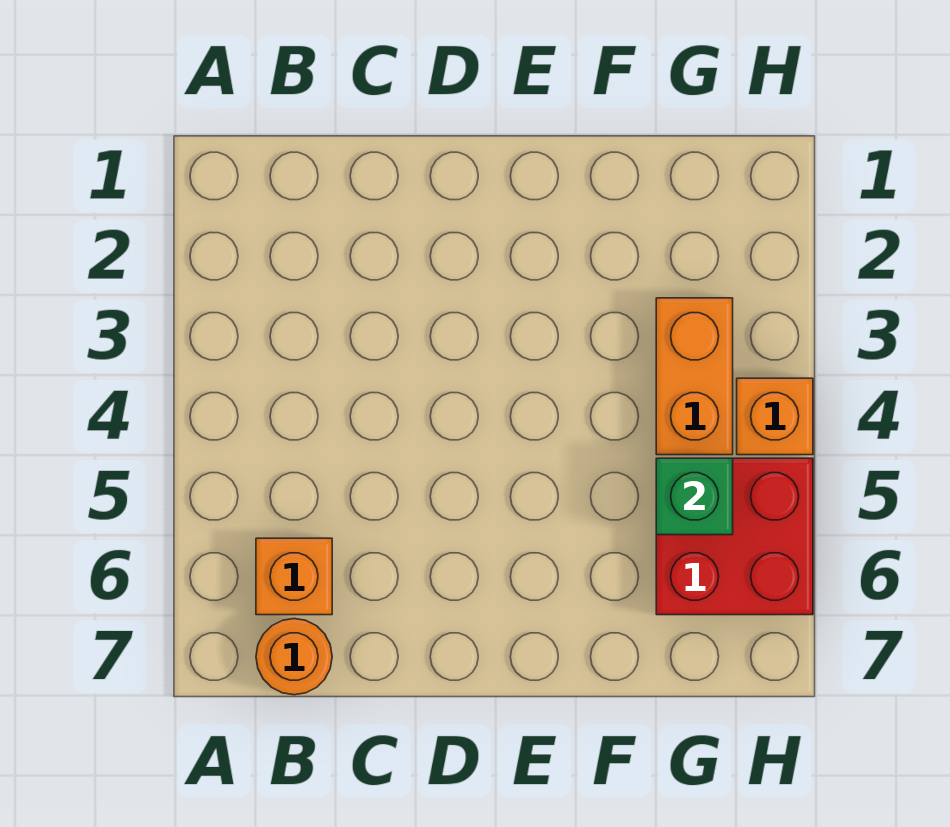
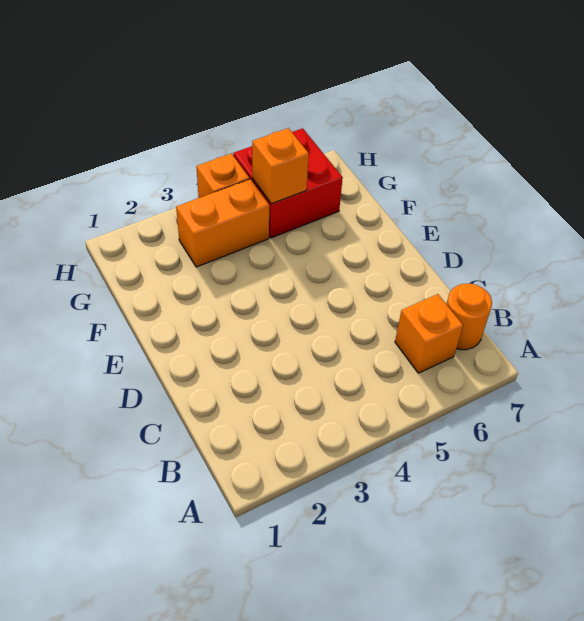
green 1x1 brick [656,458,733,535] -> orange 1x1 brick [252,128,309,204]

